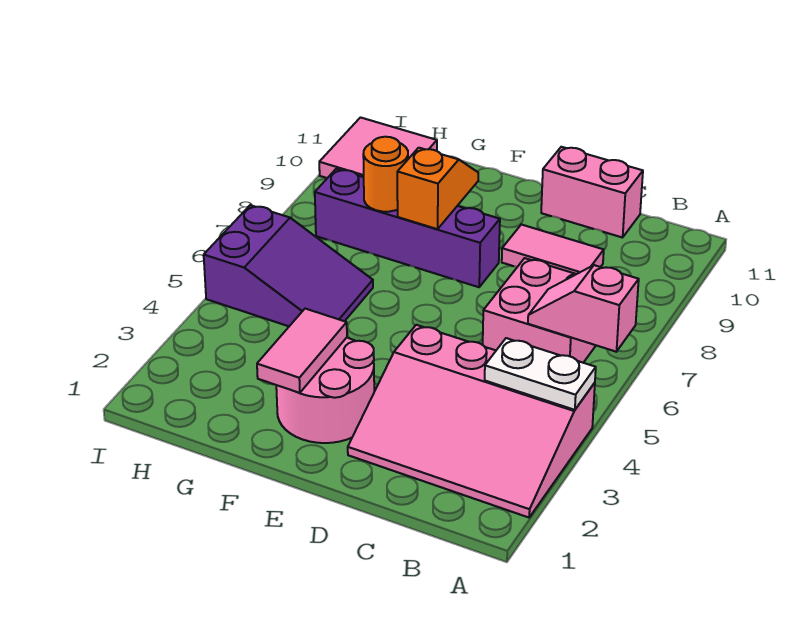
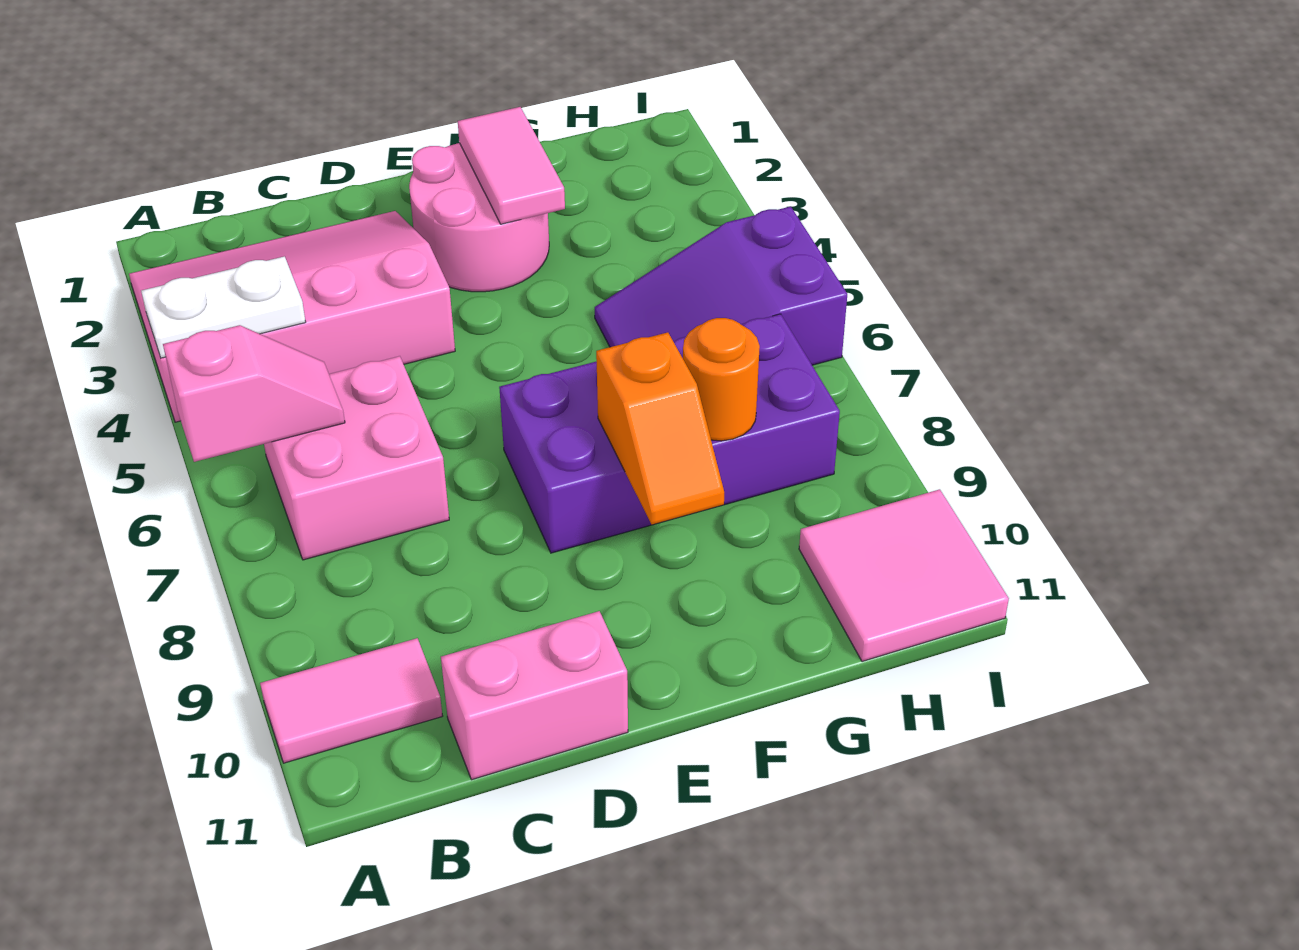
pink 1x2 tile [502,225,604,274] -> pink 1x2 tile moved to [260,638,442,763]
purple 1x4 brick [315,169,500,287] -> purple 2x4 brick [499,314,840,553]

